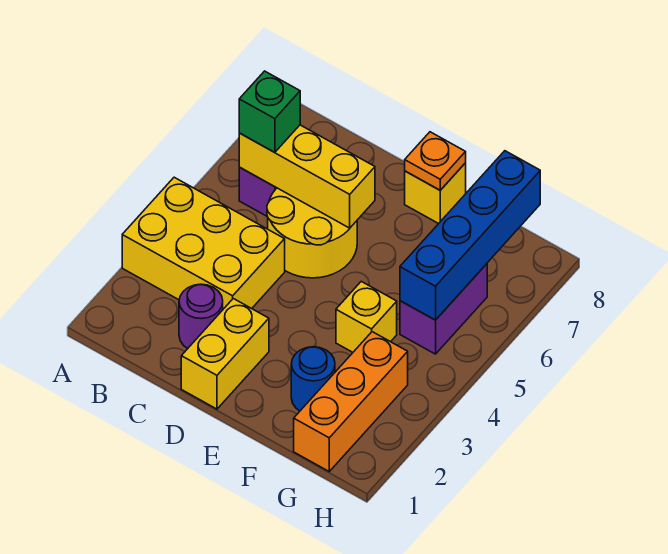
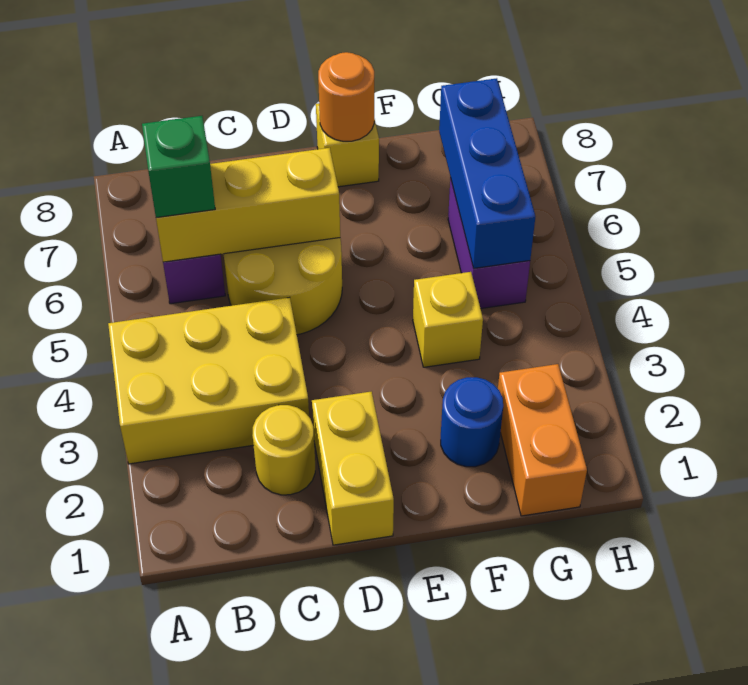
purple 1x1 round brick [179,284,223,349] -> yellow 1x1 round brick [252,405,315,495]
orange 1x1 plate [405,132,466,190] -> orange 1x1 round brick [318,52,374,141]
orange 1x3 brick [294,332,408,471] -> orange 1x2 brick [498,364,587,516]
blue 1x4 brick [400,151,540,320] -> blue 1x3 brick [439,78,535,268]

